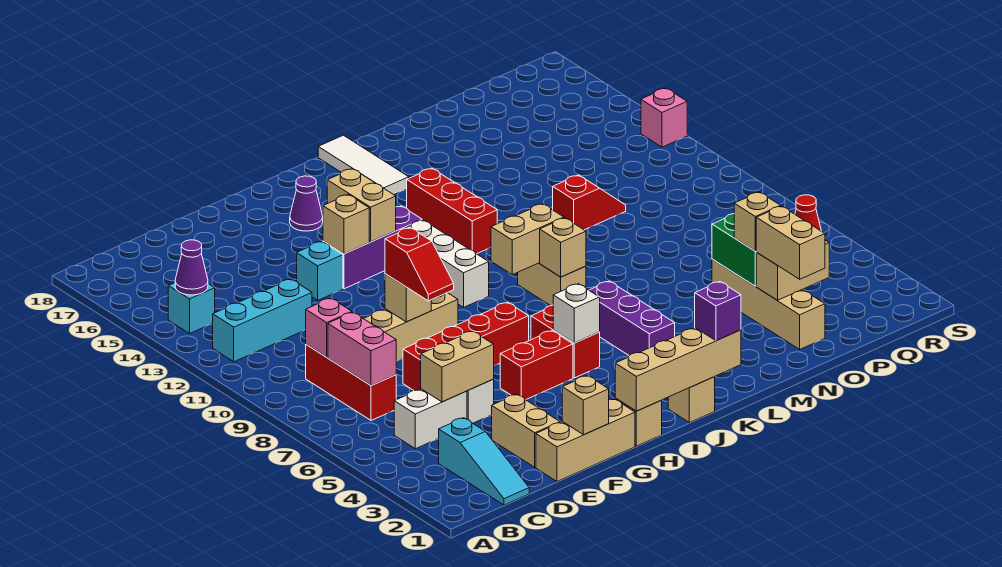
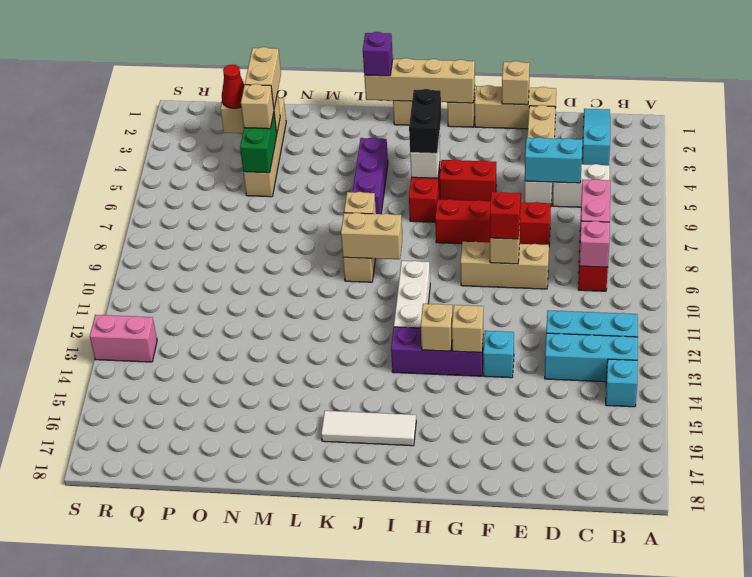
none -> cyan 1x3 brick [545,333,638,382]
purple 1x1 cone [175,240,208,295] -> none
tan 1x2 brick [421,331,494,402] -> cyan 1x2 brick [525,137,582,183]
tan 1x2 brick [327,169,396,242] -> tan 1x1 brick [421,304,453,351]
purple 1x1 cone [290,176,323,231] -> none
none -> black 1x2 brick [409,89,441,153]
red 1x3 brick [407,168,497,254] -> none
white 1x3 tile [318,135,409,195] -> white 1x3 tile turned to [321,411,416,446]
red 1x2 slope [553,175,626,230] -> none
pink 1x1 brick [641,88,687,147] -> pink 1x2 brick [90,315,157,362]

